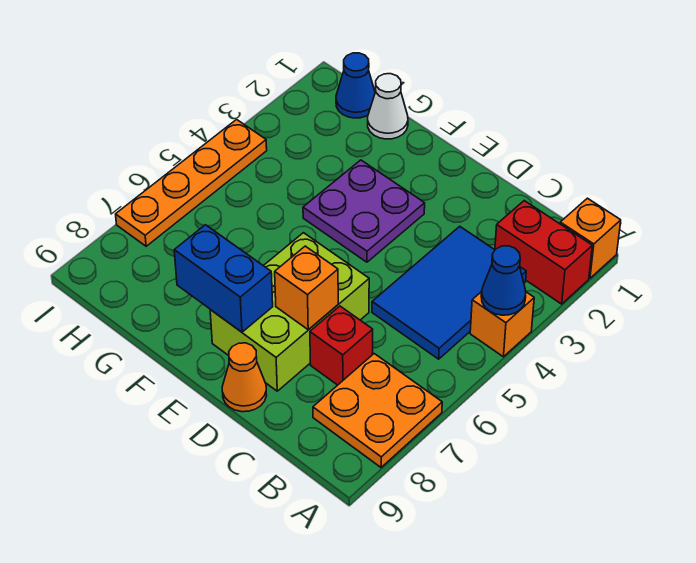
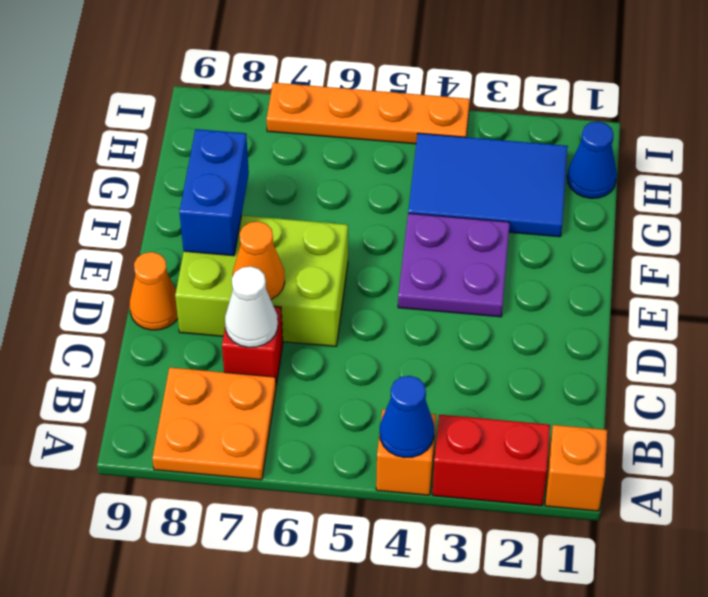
red 1x2 brick [495,201,592,304] -> red 1x2 brick turned to [432,415,550,506]
blue 2x3 tile [372,226,526,359] -> blue 2x3 tile moved to [408,133,568,237]
orange 1x1 brick [275,246,338,330] -> orange 1x1 cone [233,222,285,299]
white 1x1 cone [368,74,408,139] -> white 1x1 cone moved to [225,266,278,347]

